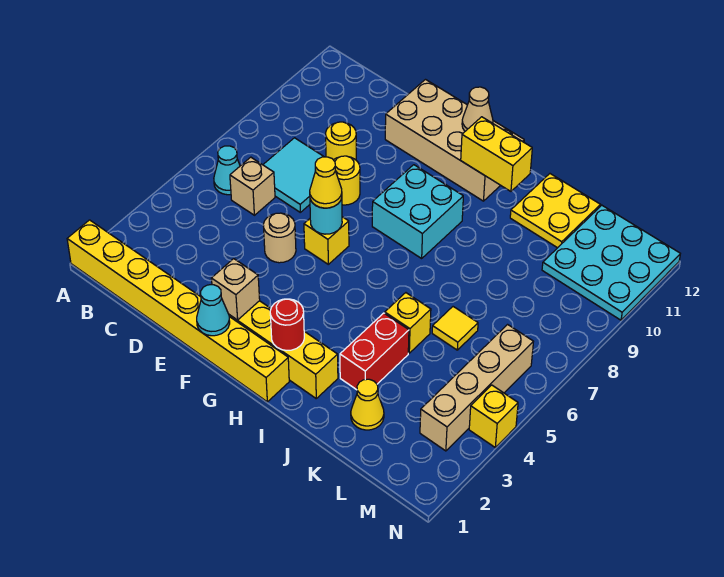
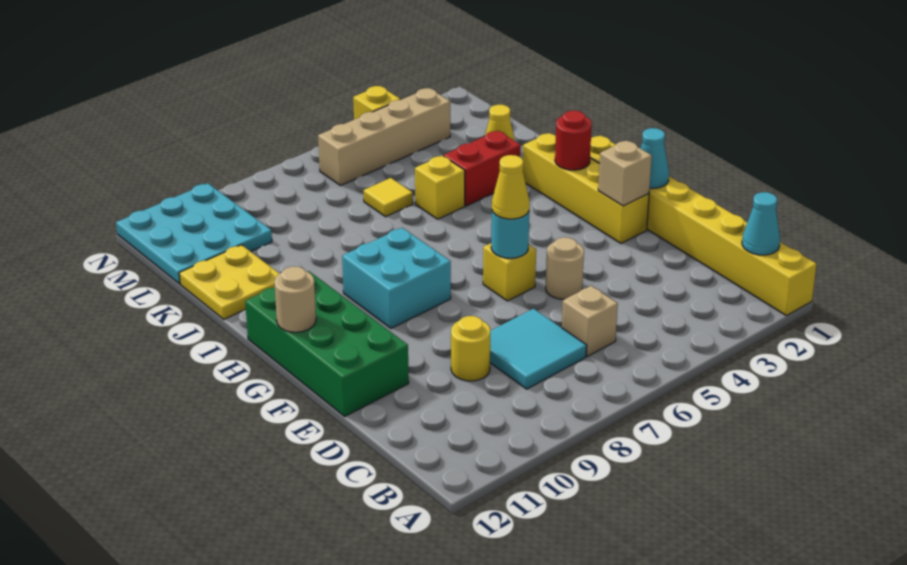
cyan 1x1 cone [214,146,240,195] -> cyan 1x1 cone moved to [742,192,780,255]
yellow 1x1 round brick [334,156,360,205] -> none
tan 2x4 brick [385,80,524,201] -> green 2x4 brick [245,271,409,416]
tan 1x1 cone [462,87,493,131] -> tan 1x1 round brick [274,266,316,332]
yellow 1x2 brick [461,117,532,191] -> none

